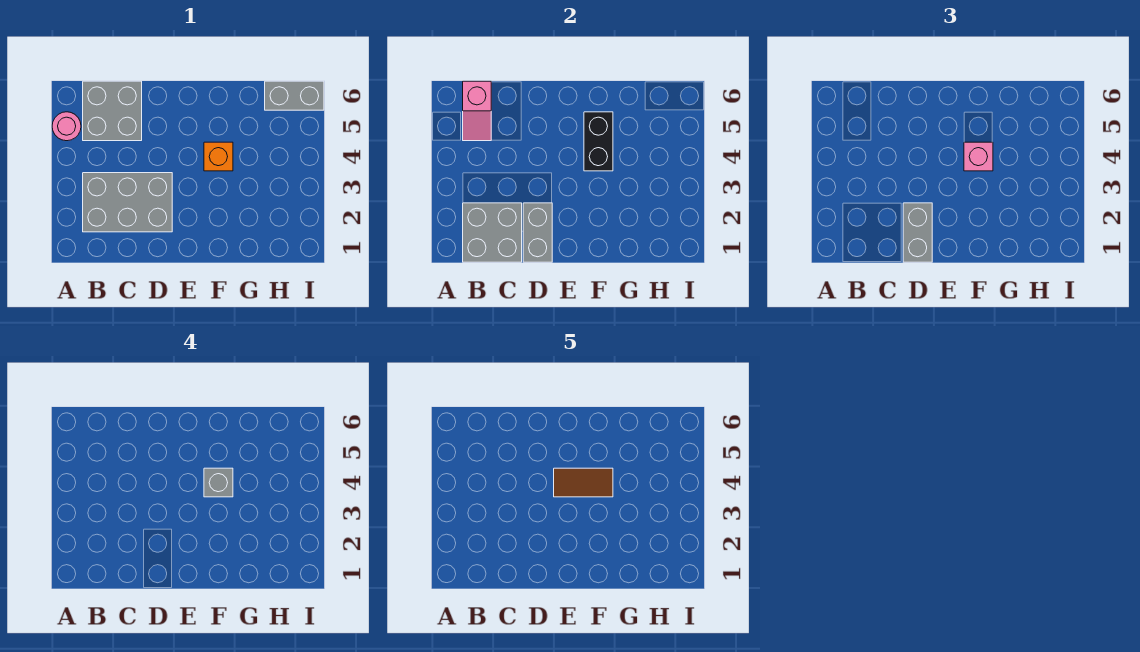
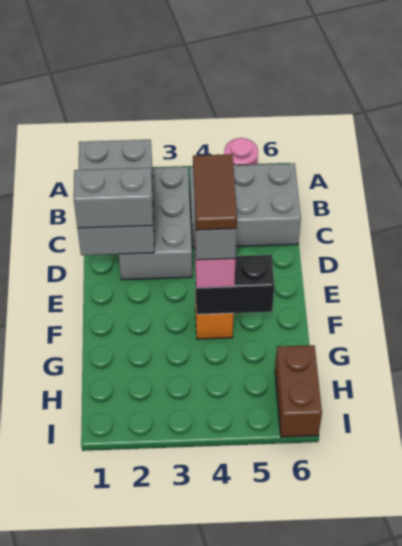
grey 2x2 brick [83,81,142,141] -> grey 2x3 brick [190,163,301,248]
pink 1x2 slope [463,81,491,141] -> none
grey 1x2 brick [265,81,324,110] -> brown 1x2 brick [275,345,322,437]

